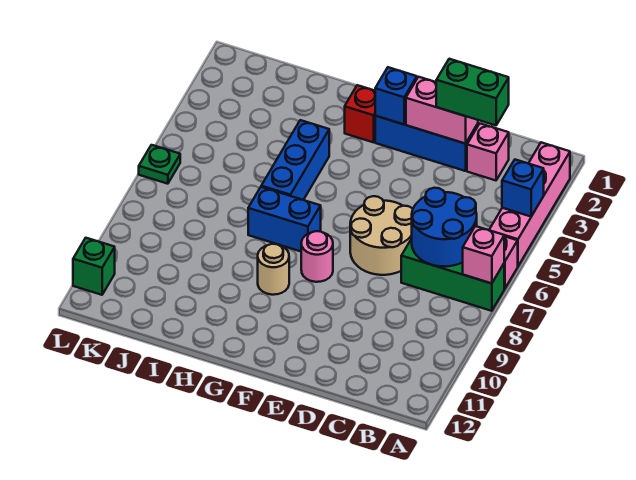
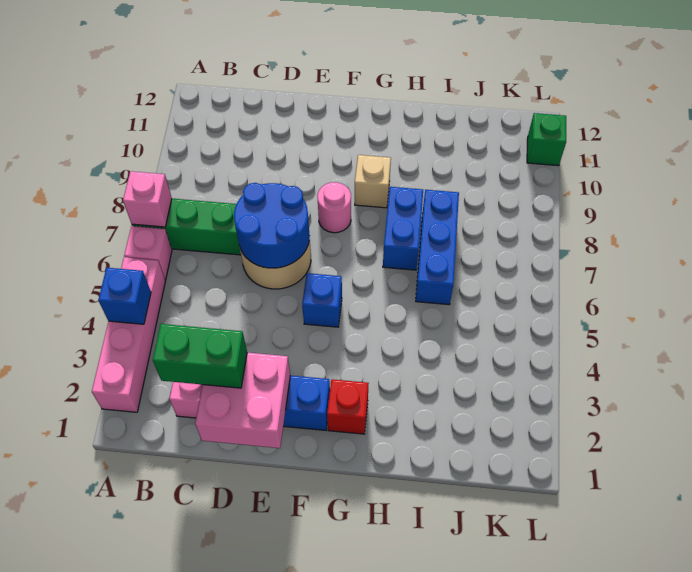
blue 2x2 round brick [412,188,477,267] -> blue 2x2 round brick moved to [234,183,310,268]
pink 1x2 brick [406,77,478,144] -> pink 2x2 brick [195,352,290,448]
blue 1x1 brick [375,67,417,124] -> blue 1x1 brick moved to [302,273,342,327]
blue 1x2 brick [248,187,321,251] -> blue 1x2 brick turned to [383,187,423,270]
tan 1x1 round brick [258,244,289,295] -> tan 1x1 brick [355,155,391,208]
blue 1x3 brick [261,120,329,200] -> blue 1x3 brick moved to [416,190,459,305]
green 1x1 plate [139,145,180,184] -> none

